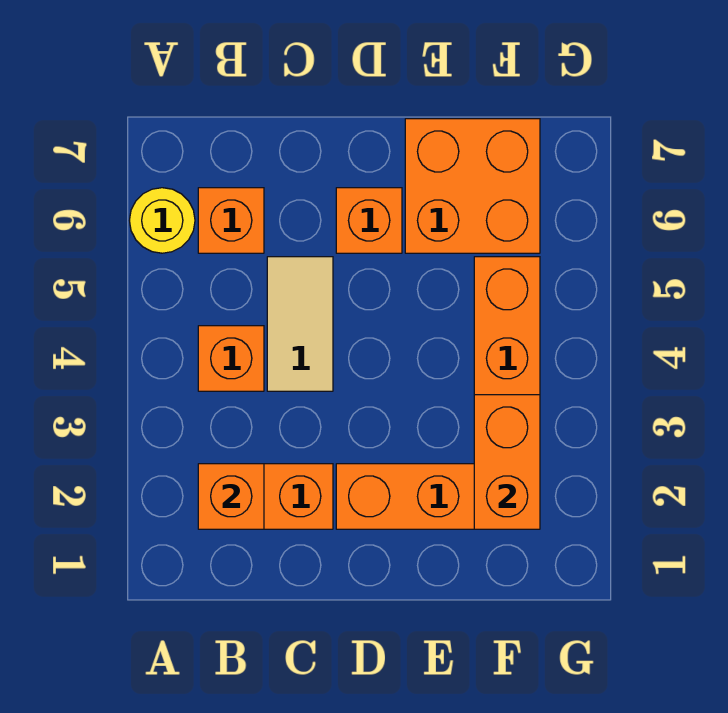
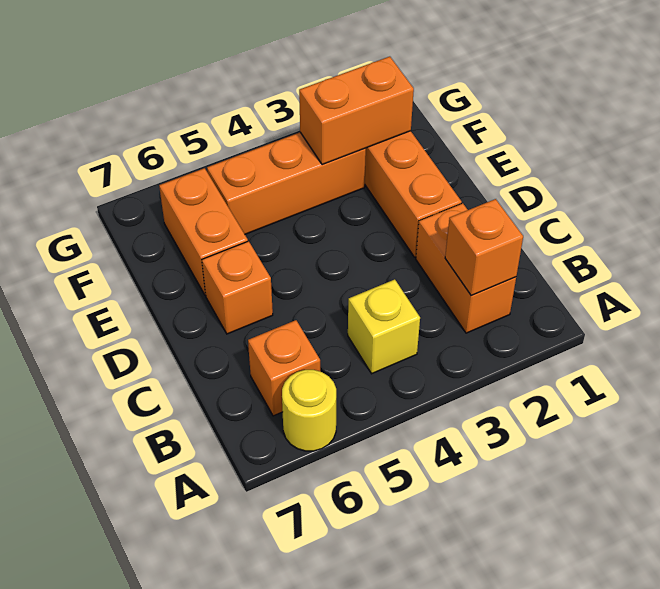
orange 1x1 brick [198,326,264,391] -> yellow 1x1 brick [348,279,420,374]
tan 1x2 tile [267,257,333,391] -> none
orange 2x2 brick [405,119,540,253] -> orange 1x2 brick [159,168,248,295]

